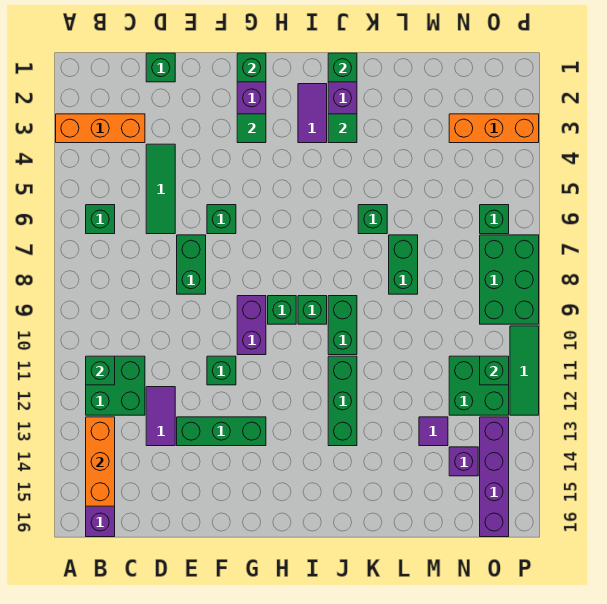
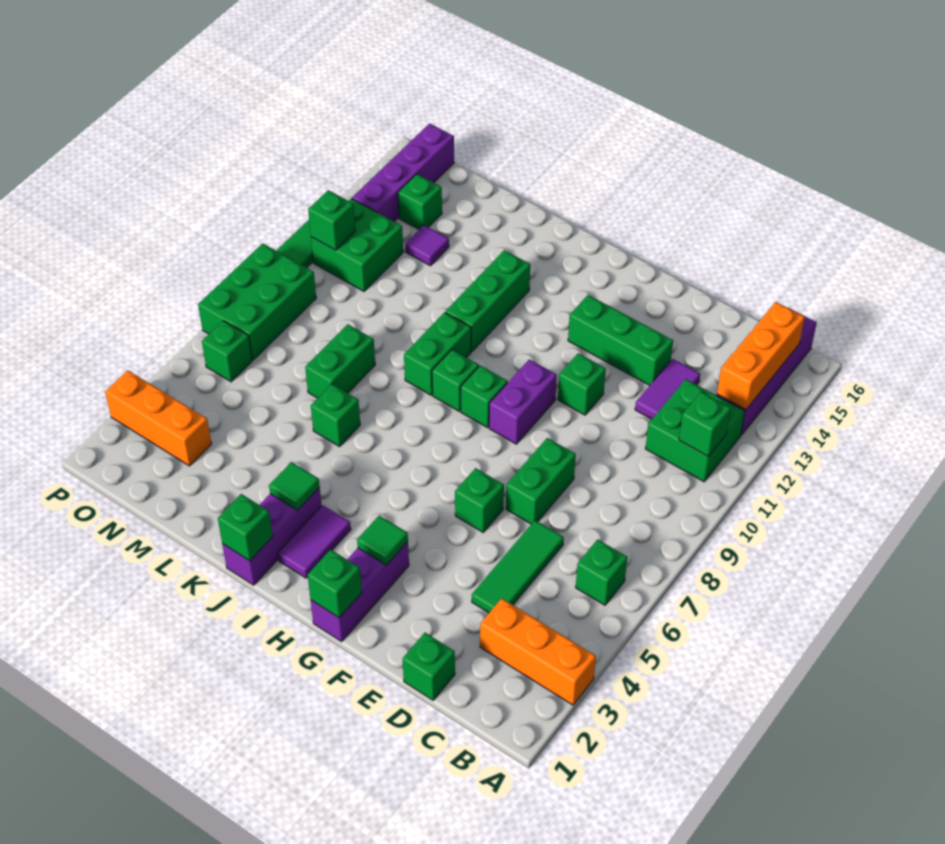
purple 1x1 brick [449,447,478,476] -> green 1x1 brick [398,174,442,229]

